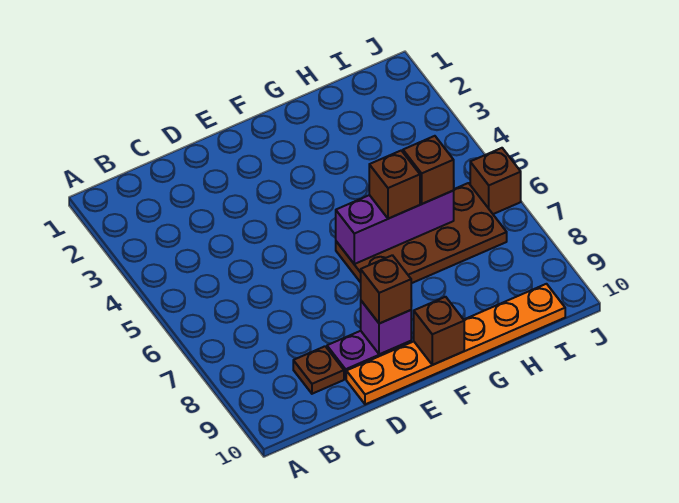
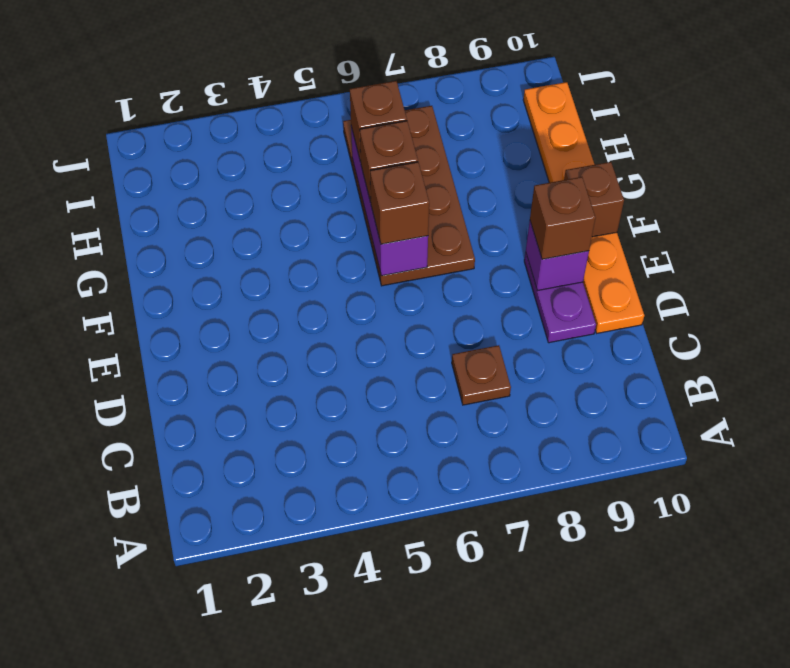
brown 1x1 plate [293,346,344,394] -> brown 1x1 plate moved to [452,345,511,405]
brown 1x1 brick [470,148,521,214] -> brown 1x1 brick moved to [370,162,429,244]

